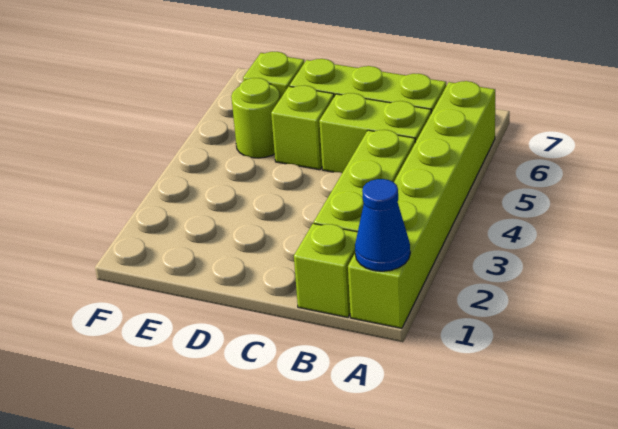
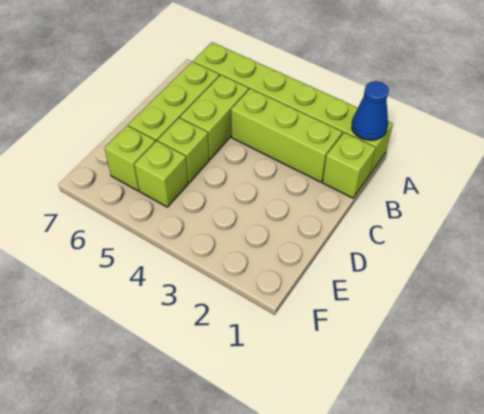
lime 1x1 round brick [231,78,280,158] -> lime 1x1 brick [134,141,188,207]

